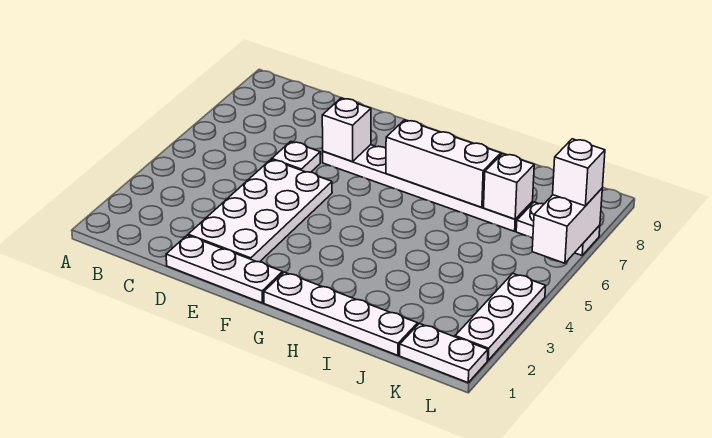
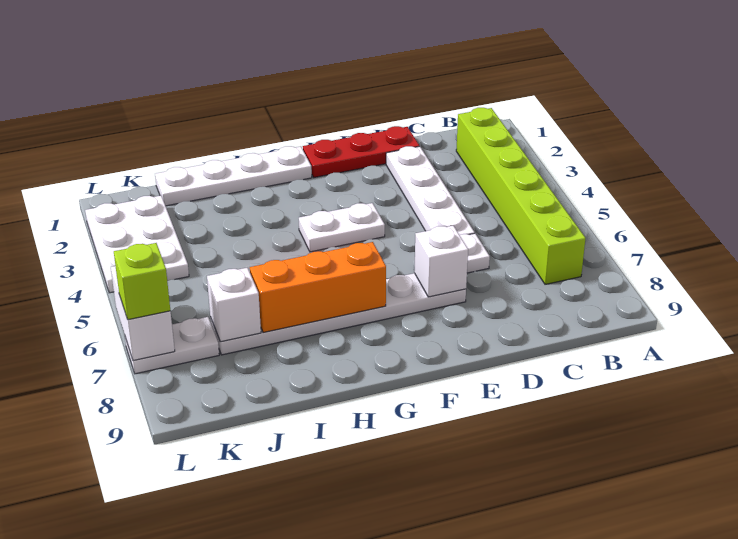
none -> lime 1x6 brick [456,108,586,284]
white 1x3 plate [166,235,283,303] -> red 1x3 plate [303,126,419,177]
white 2x4 plate [188,159,332,262] -> white 1x4 plate [386,146,475,235]
white 1x3 brick [386,120,501,208] -> orange 1x3 brick [250,242,386,333]
white 1x2 plate [400,324,488,383] -> white 1x2 plate moved to [299,203,385,252]
white 1x3 plate [455,274,546,360] -> white 2x3 plate [85,196,189,293]
white 1x1 brick [553,139,605,206] -> lime 1x1 brick [114,243,170,320]

